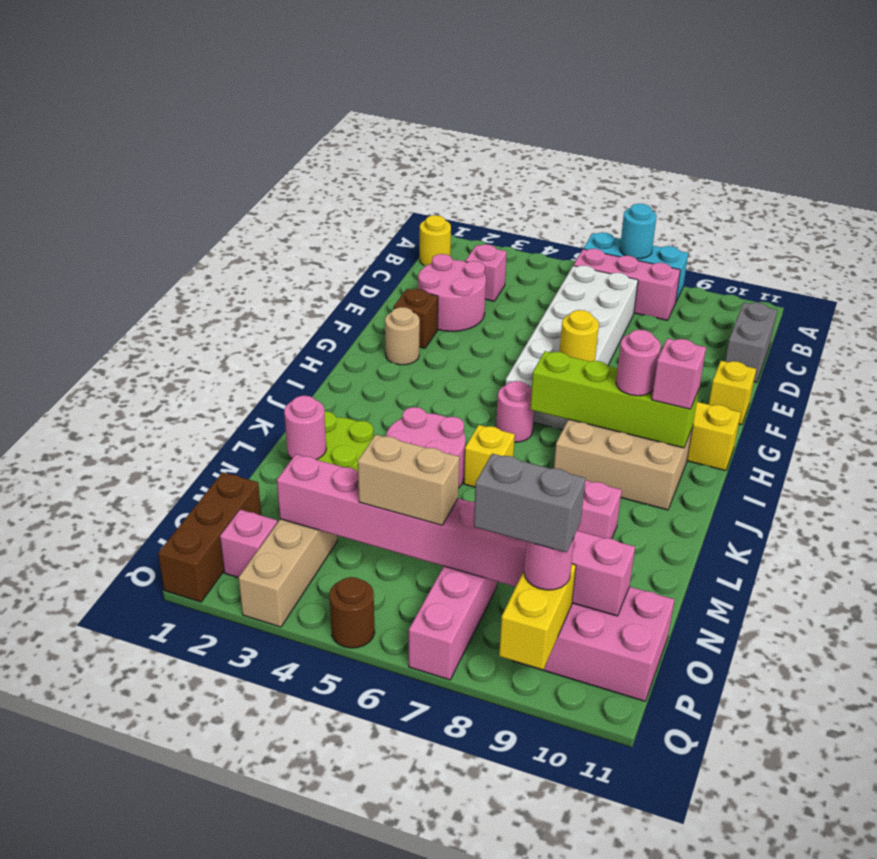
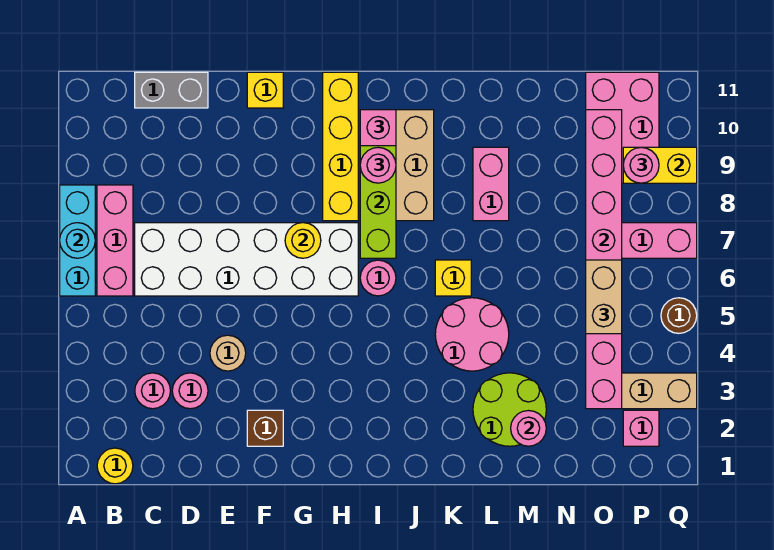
pink 1x1 brick [465,244,507,301] -> pink 1x1 round brick [135,373,170,409]
pink 2x2 round brick [418,254,486,331] -> pink 1x1 round brick [172,373,208,409]
tan 1x1 round brick [385,307,420,365] -> tan 1x1 round brick moved to [210,335,246,371]
brown 1x3 brick [158,472,261,602] -> none
grey 1x2 brick [474,454,585,553] -> none

